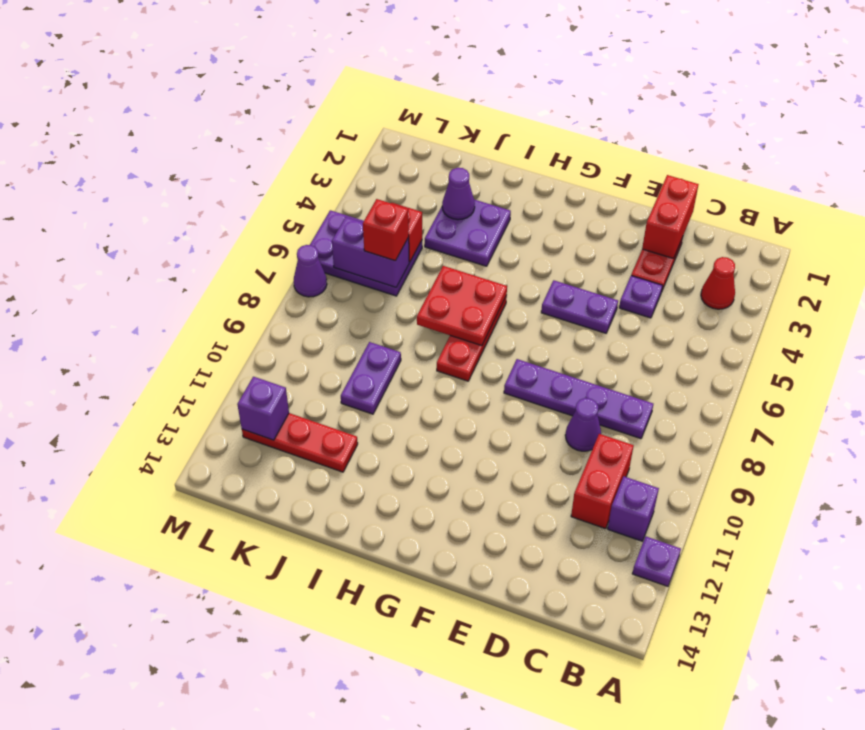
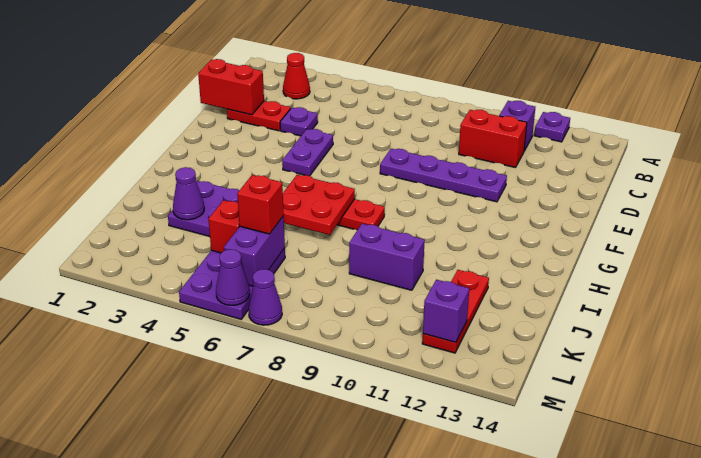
purple 1x4 plate [504,359,653,439] -> purple 1x4 plate turned to [380,149,507,202]
purple 1x1 cone [565,398,601,451] -> purple 1x1 cone moved to [216,249,250,305]
purple 1x2 plate [341,342,401,414] -> purple 1x2 brick [349,224,425,290]

